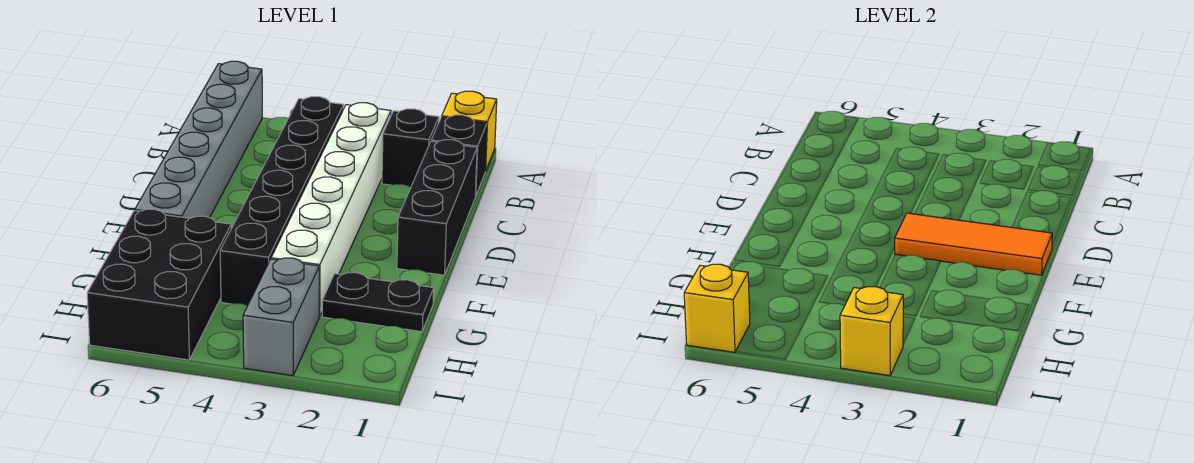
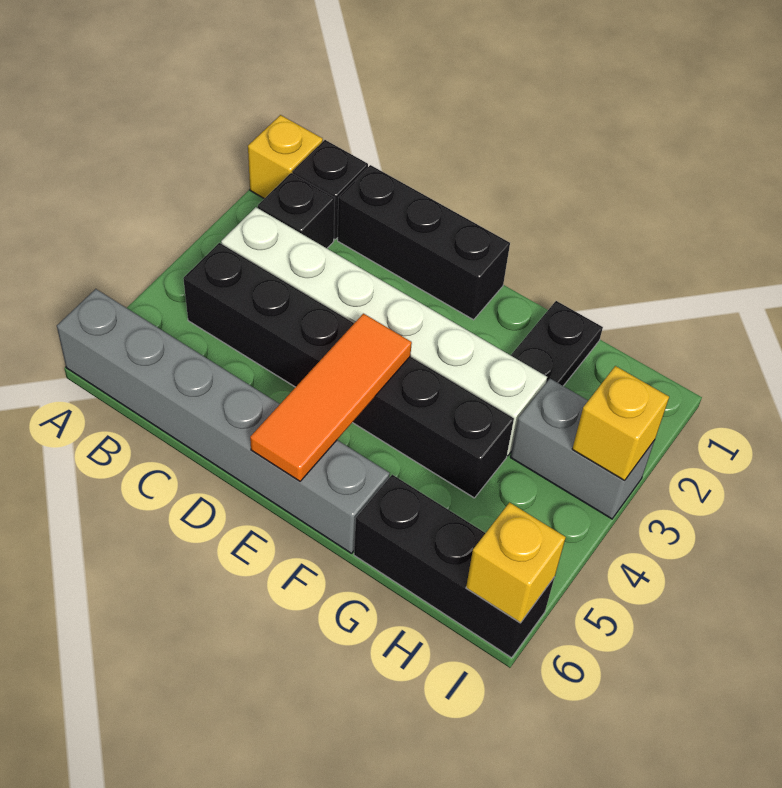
orange 1x3 tile [895,213,1052,275] -> orange 1x3 tile moved to [250,314,412,481]
black 2x3 brick [87,209,231,360] -> black 1x3 brick [354,475,555,658]

